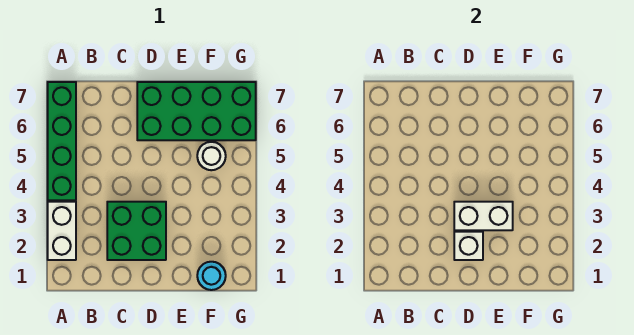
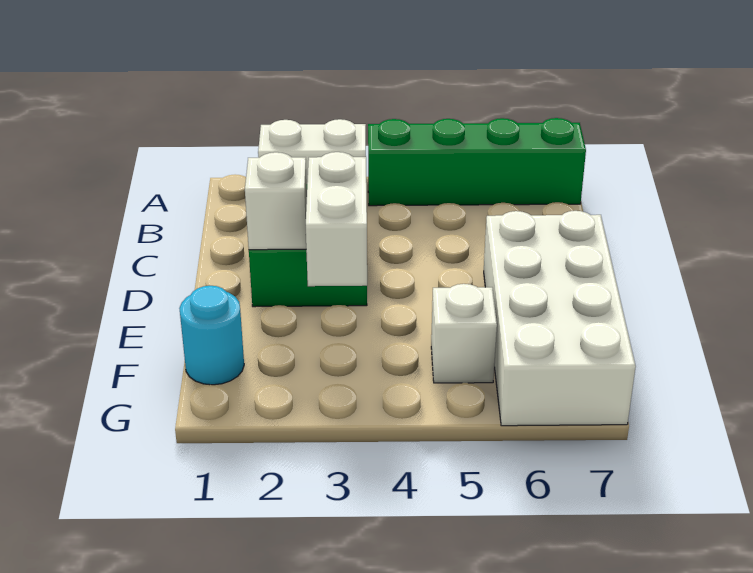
green 2x4 brick [137,82,256,140] -> white 2x4 brick [484,211,636,426]
white 1x1 round brick [197,142,226,170] -> white 1x1 brick [431,284,497,383]

